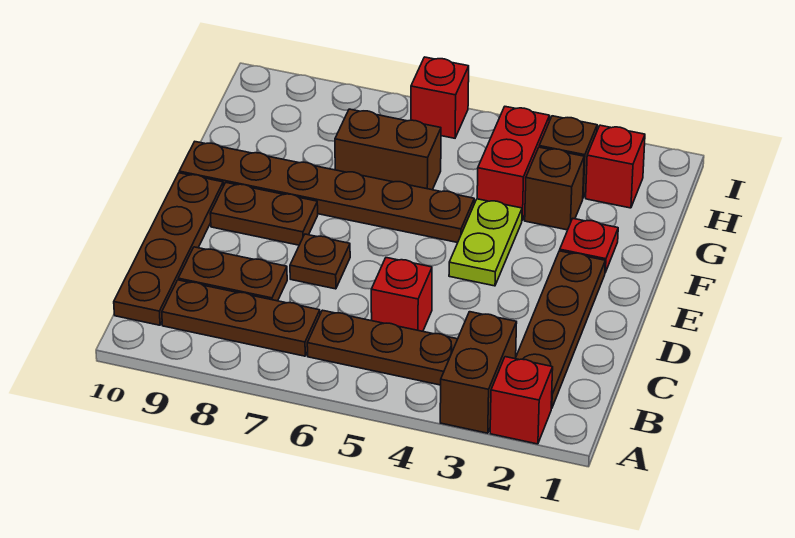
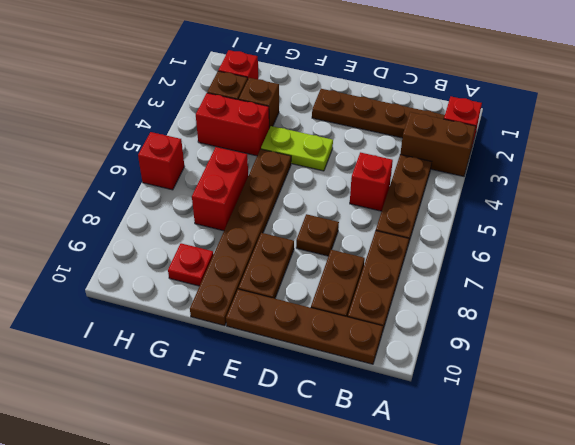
red 1x1 plate [560,219,618,272] -> red 1x1 plate moved to [168,243,214,286]
brown 1x2 brick [335,109,441,190] -> red 1x2 brick [192,147,248,231]

